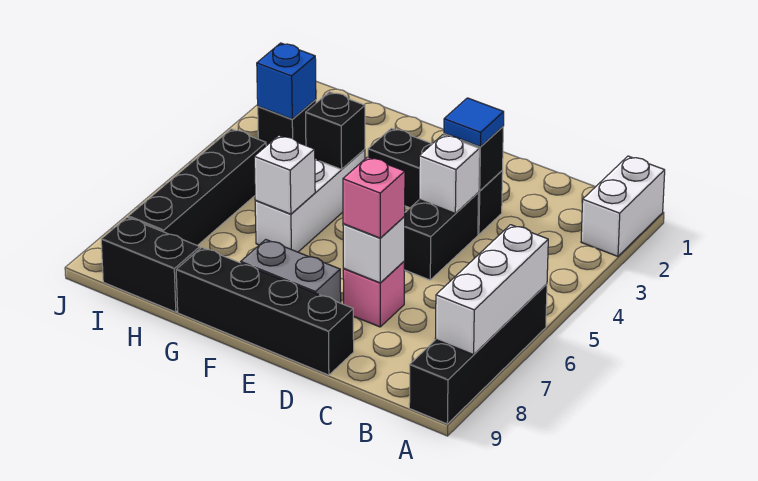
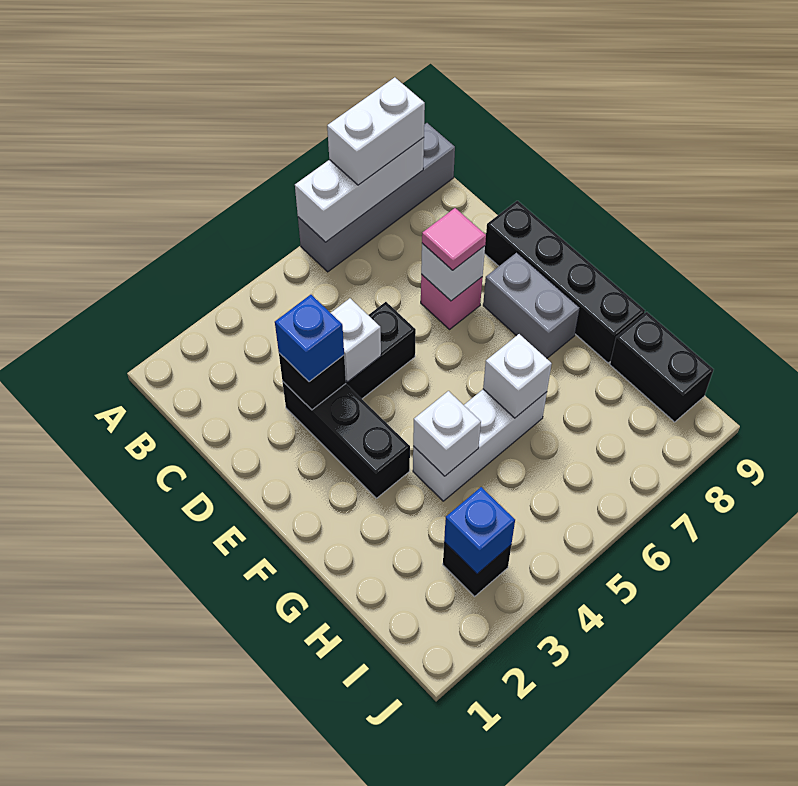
white 1x2 brick [581,156,665,256] -> white 1x2 brick moved to [327,77,425,185]
black 1x4 brick [409,284,547,424] -> grey 1x4 brick [298,123,455,272]
blue 1x1 tile [444,98,504,147] -> blue 1x1 brick [275,295,344,382]
pink 1x1 brick [343,157,405,238] -> pink 1x1 tile [422,208,486,270]
black 1x1 brick [306,92,365,169] -> white 1x1 brick [413,391,481,476]
black 1x4 brick [128,129,266,246] -> none

